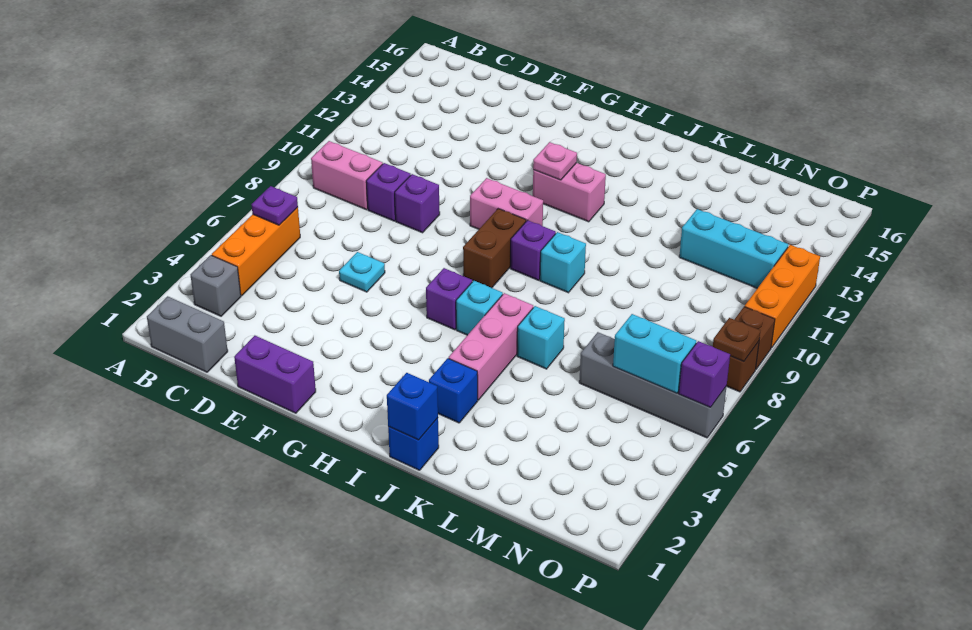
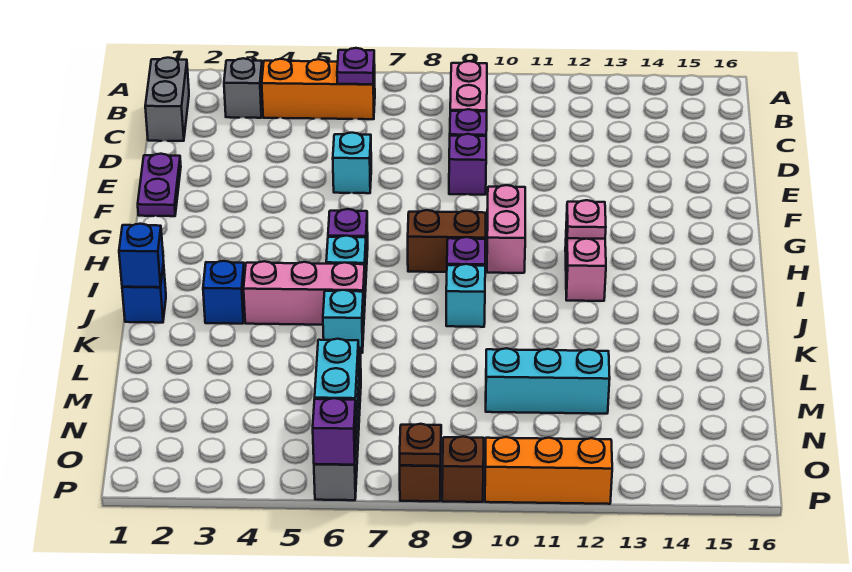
purple 1x2 brick [234,336,316,413] -> purple 1x2 plate [138,154,181,216]
cyan 1x1 plate [339,252,385,292] -> cyan 1x1 brick [333,133,371,193]
cyan 1x3 brick [679,209,788,288] -> cyan 1x3 brick turned to [486,348,610,414]

